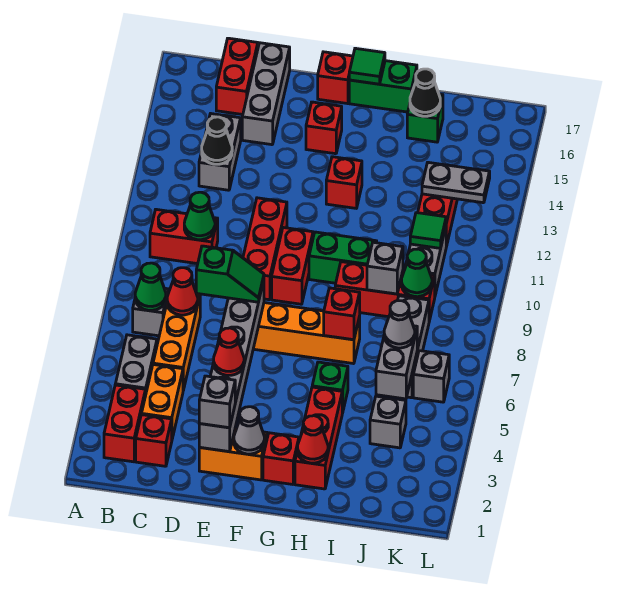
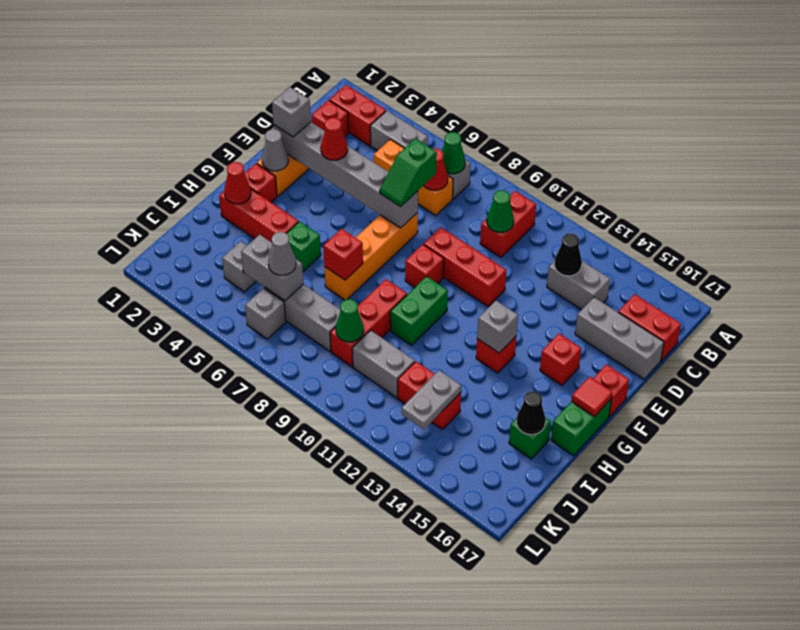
orange 1x2 brick [142,365,183,439] -> none
red 1x2 brick [272,228,313,304] -> red 1x1 brick [405,244,444,287]
green 1x1 tile [349,48,385,84] -> red 1x1 tile [572,377,613,417]
grey 1x1 brick [367,242,403,294] -> grey 1x1 brick moved to [477,301,518,353]
green 1x1 tile [410,213,446,248] -> none

